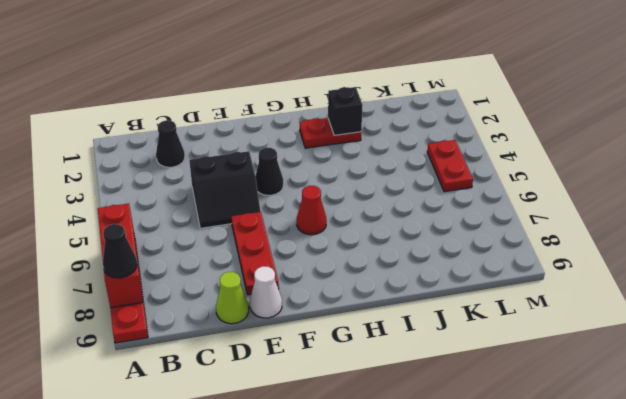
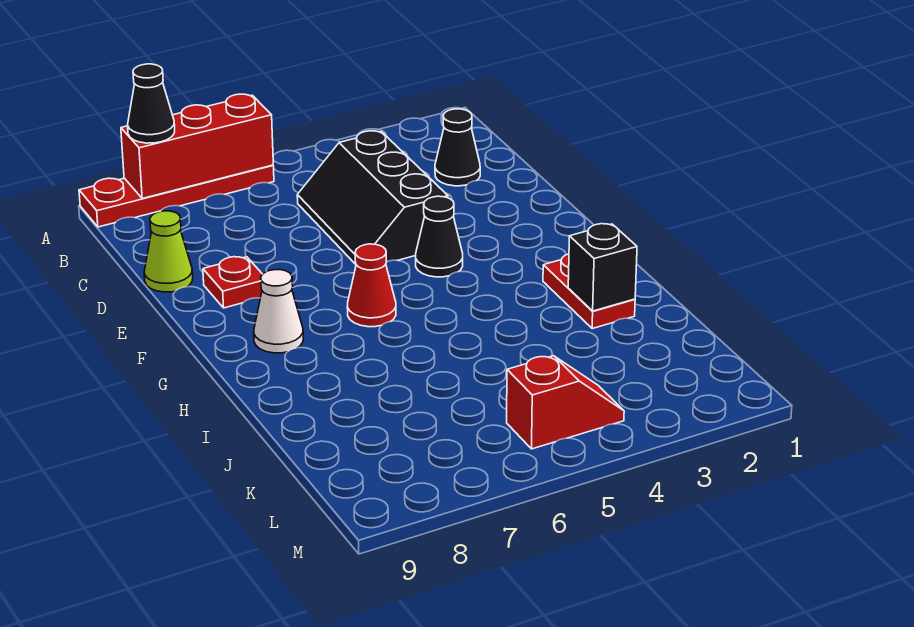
black 2x2 slope [189,151,261,228] -> black 2x3 slope [297,131,448,264]
red 1x3 plate [231,212,279,295] -> red 1x1 plate [203,257,262,308]
white 1x1 cone [250,266,282,318] -> white 1x1 cone moved to [254,270,303,353]
red 1x2 plate [427,140,473,192] -> red 1x2 slope [507,356,624,449]

